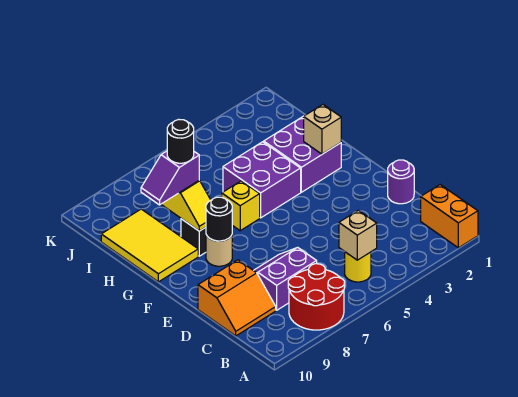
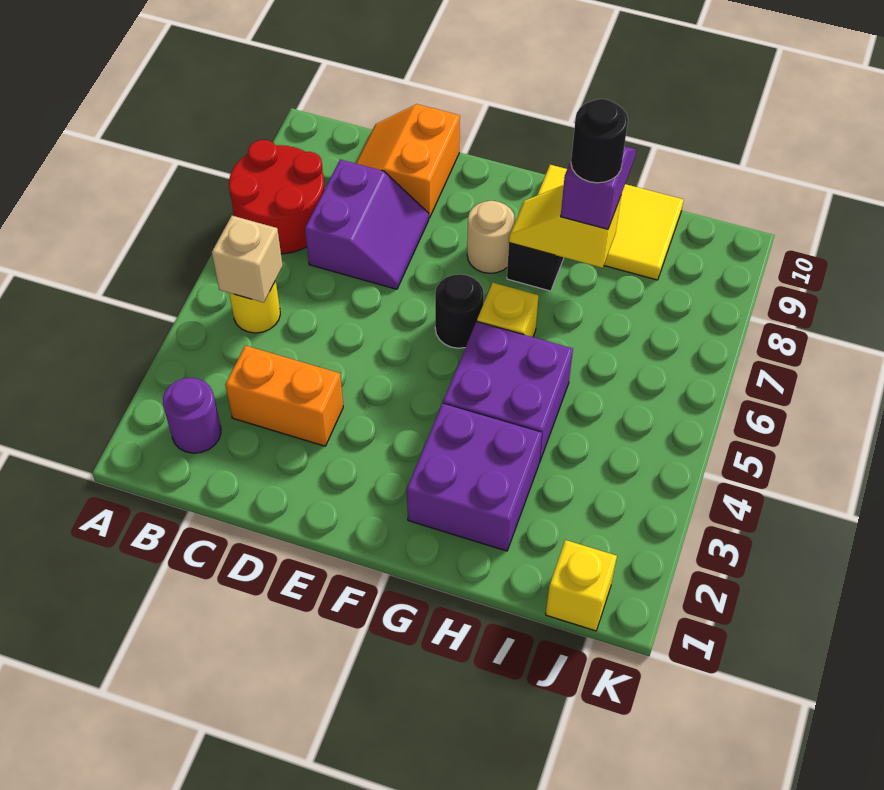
orange 1x2 brick [421,185,478,248] -> orange 1x2 brick moved to [225,345,343,446]
purple 1x1 round brick [388,160,414,204] -> purple 1x1 round brick moved to [163,378,221,453]
black 1x1 round brick [206,197,232,241] -> black 1x1 round brick moved to [435,274,484,348]
tan 1x1 brick [304,105,341,154] -> none
none -> yellow 1x1 brick [546,540,617,631]

